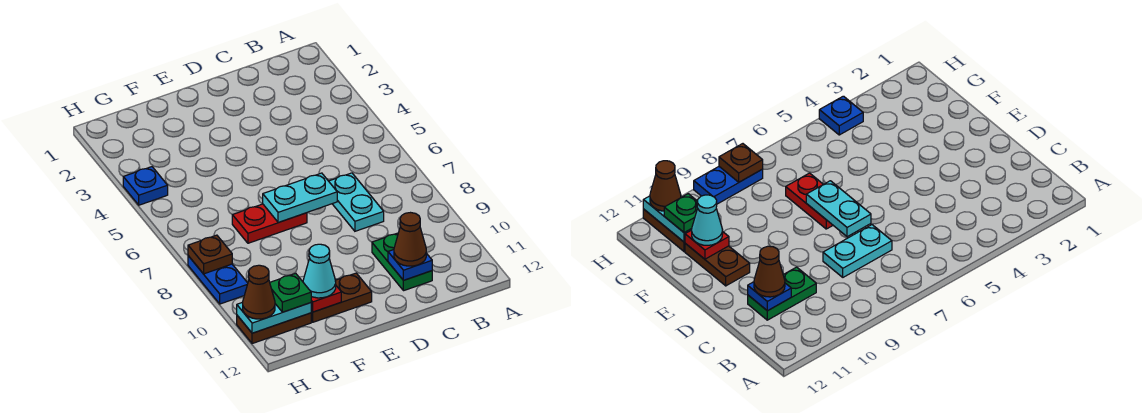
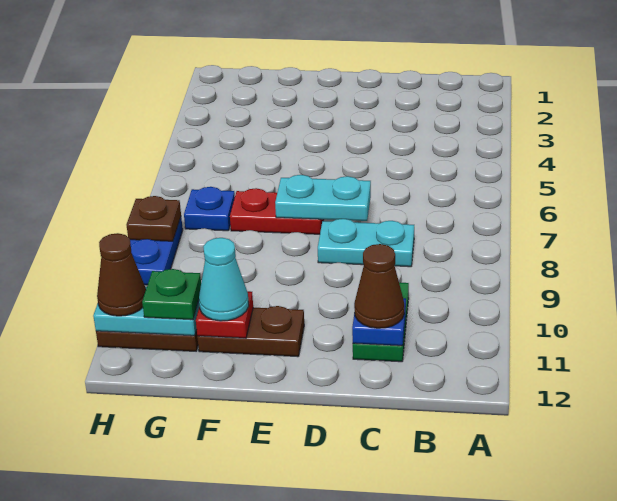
cyan 1x2 plate [329,173,384,231] -> cyan 1x2 plate turned to [318,219,414,267]
blue 1x1 plate [123,167,168,205] -> blue 1x1 plate moved to [184,187,235,231]

